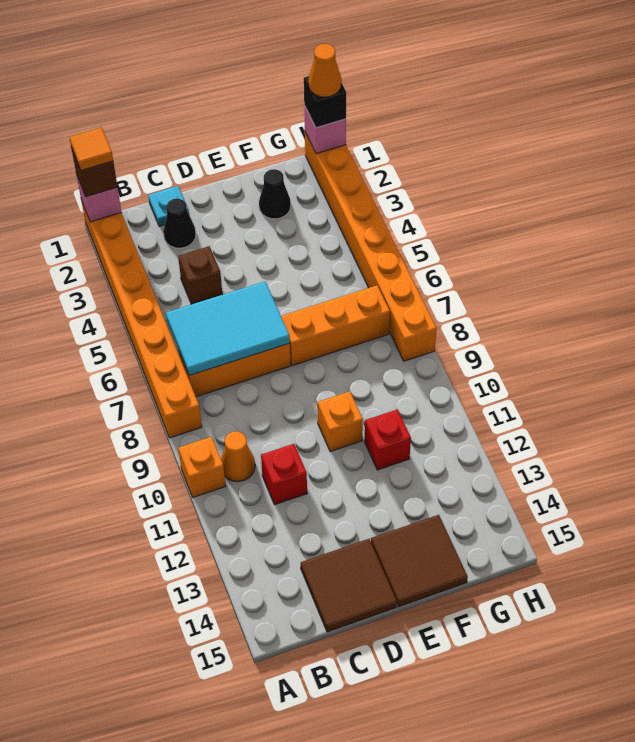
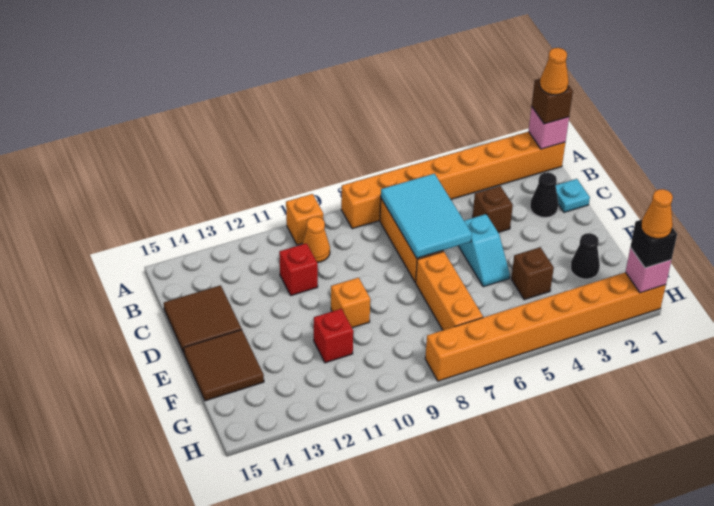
orange 1x1 tile [69,127,113,170] -> orange 1x1 cone [540,48,569,95]
none -> cyan 1x2 slope [459,214,510,287]
none -> brown 1x1 brick [511,247,554,300]

